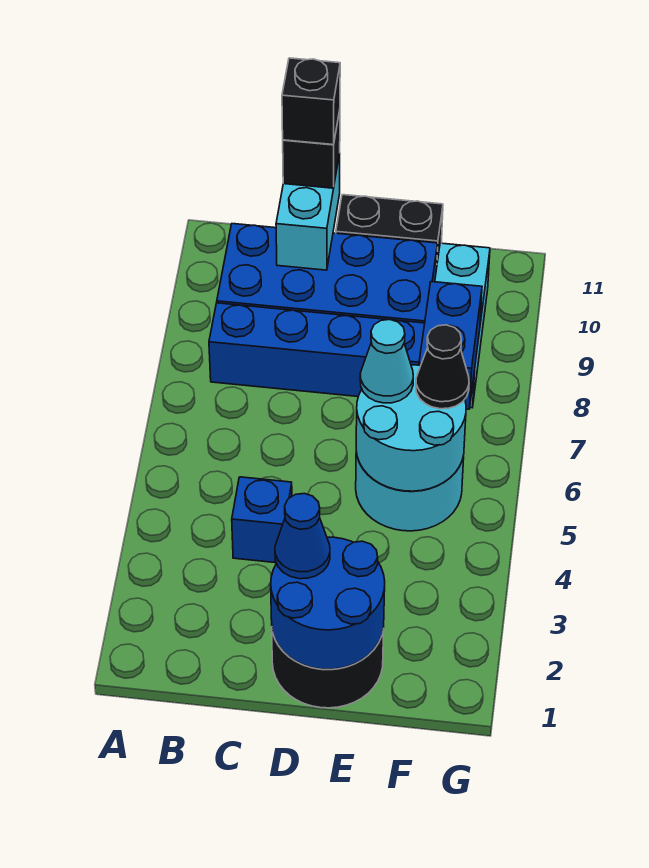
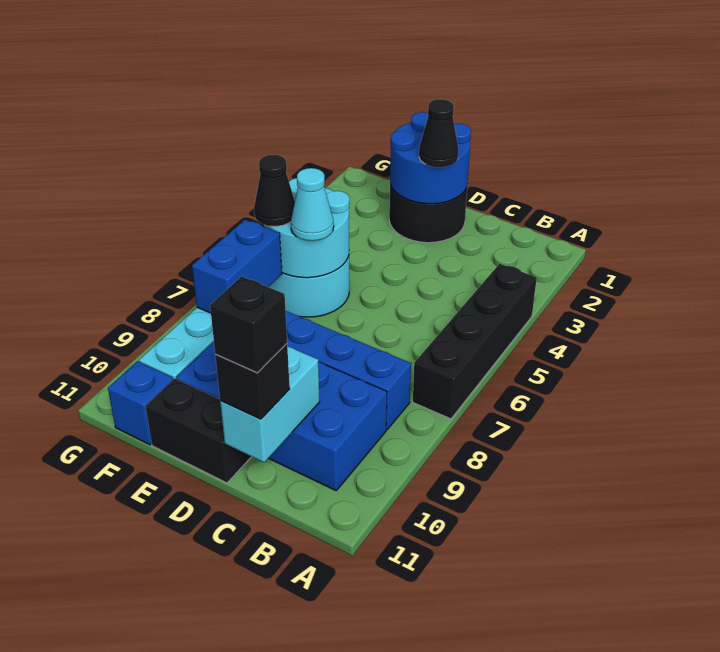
none -> black 1x4 brick [413,264,537,419]
blue 1x1 brick [232,477,292,563] -> blue 1x1 brick moved to [108,361,173,445]
blue 1x1 cone [275,493,330,579] -> black 1x1 cone [419,99,459,167]

